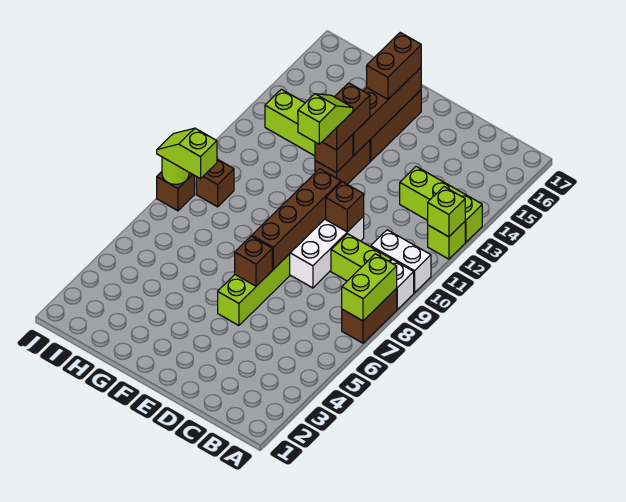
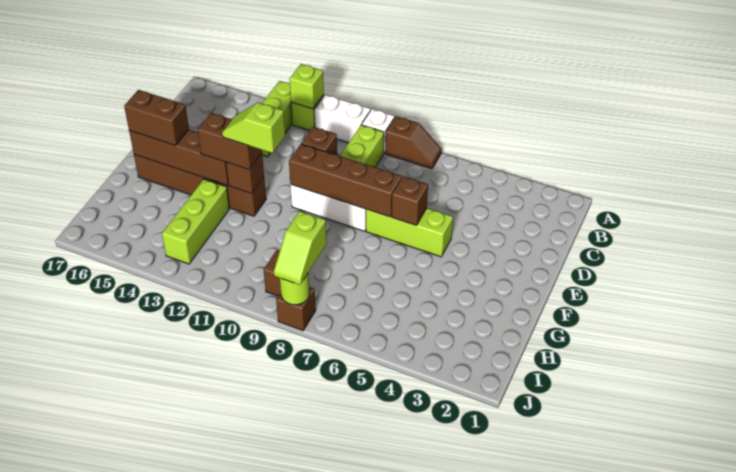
brown 1x2 brick [342,289,397,343] -> brown 1x2 slope [385,116,442,169]
lime 1x2 brick [342,254,397,321] -> none
white 1x2 brick [371,230,431,293] -> white 1x2 brick turned to [314,95,371,143]

